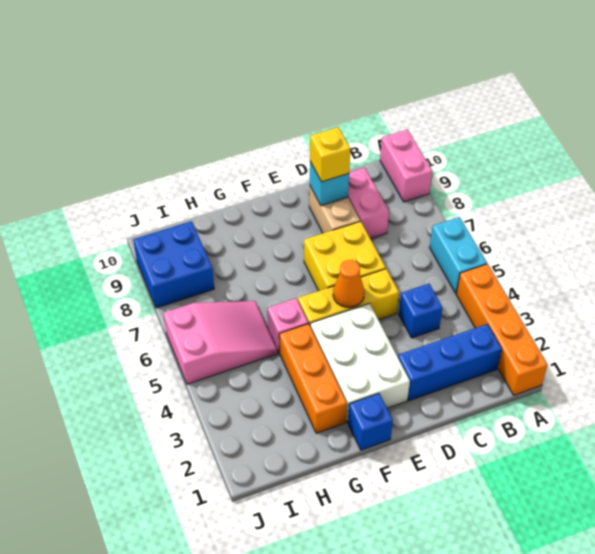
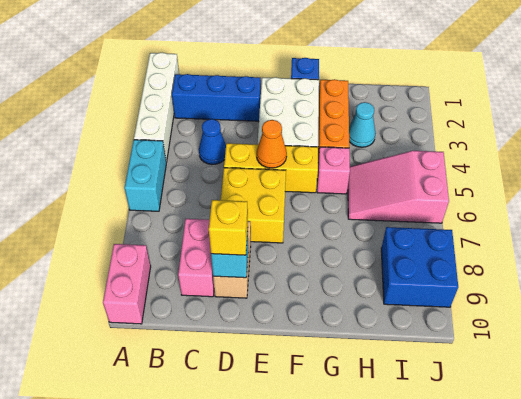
orange 1x4 brick [456,264,548,395] -> white 1x4 brick [134,53,179,162]
blue 1x1 brick [399,284,443,338] -> blue 1x1 cone [199,119,226,164]
none -> cyan 1x1 cone [349,102,376,147]

